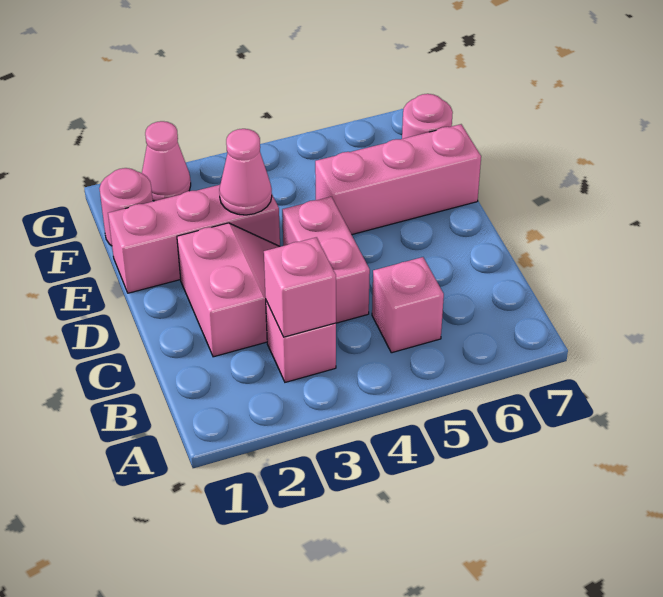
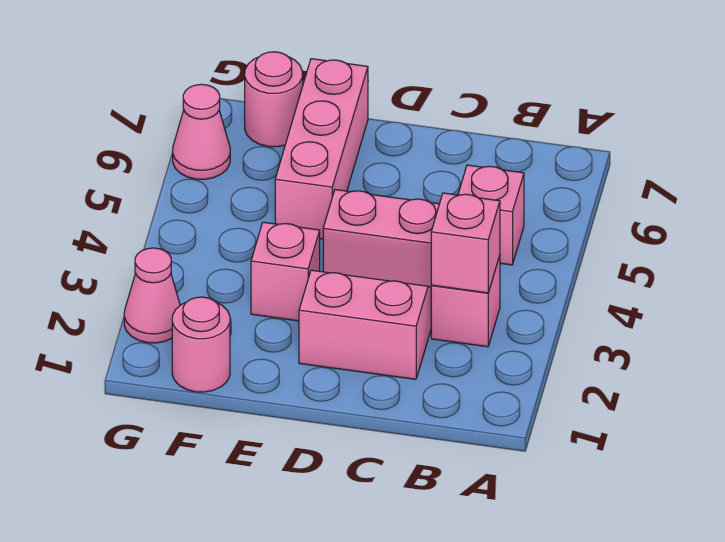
pink 1x3 brick [108,185,280,293] -> pink 1x1 brick [251,222,320,321]
pink 1x1 cone [219,129,272,215] -> pink 1x1 cone moved to [173,84,230,179]

